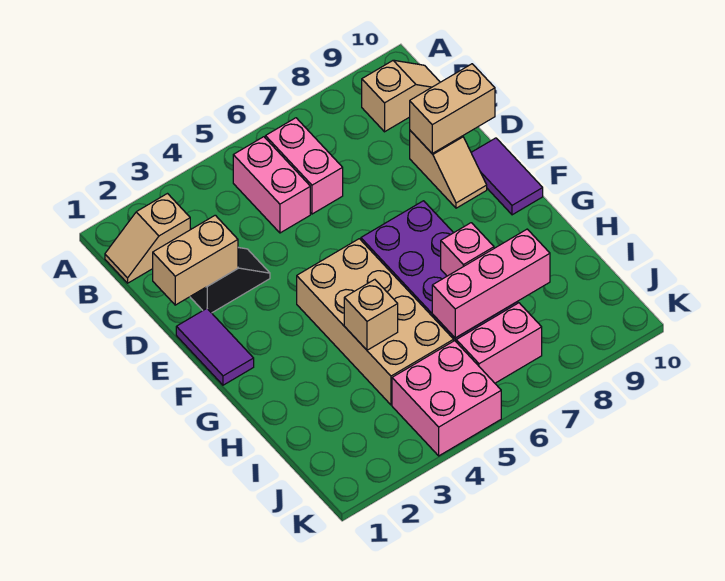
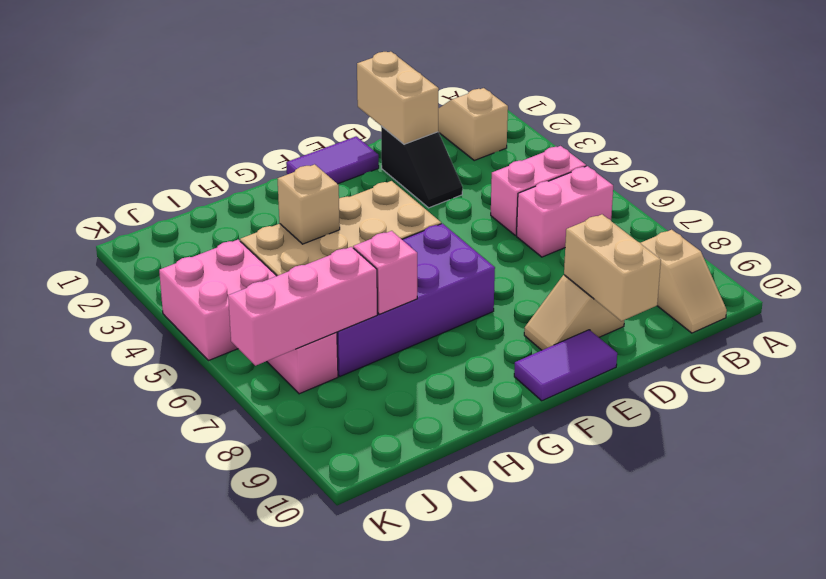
pink 1x3 brick [432,229,550,338] -> pink 1x3 brick turned to [228,247,377,366]

